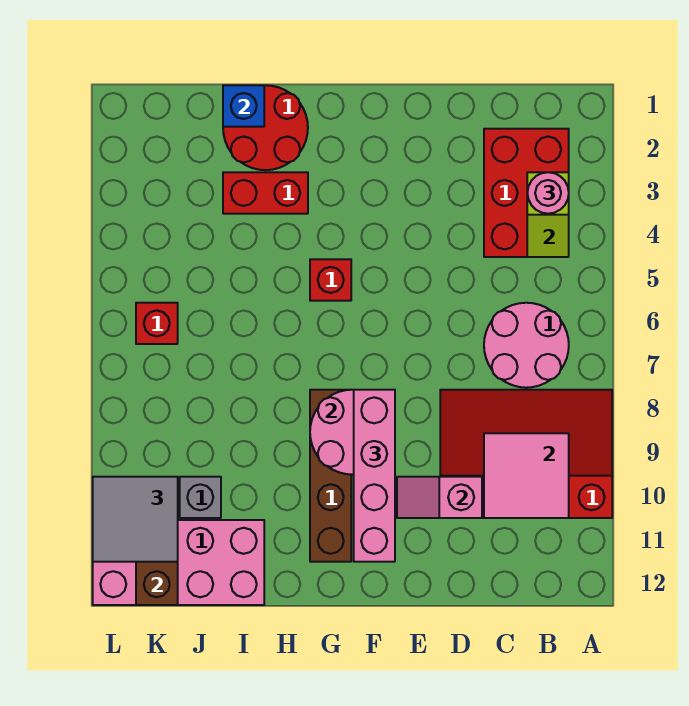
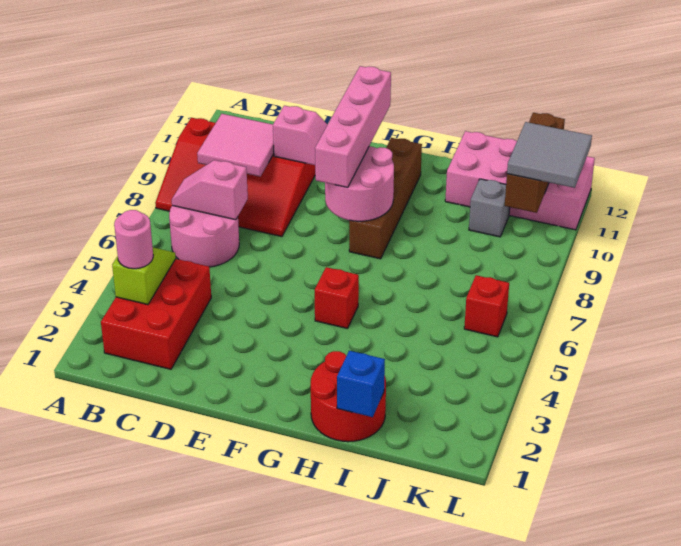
none -> pink 1x2 slope [172,160,248,220]
red 1x2 brick [223,172,308,214] -> none

